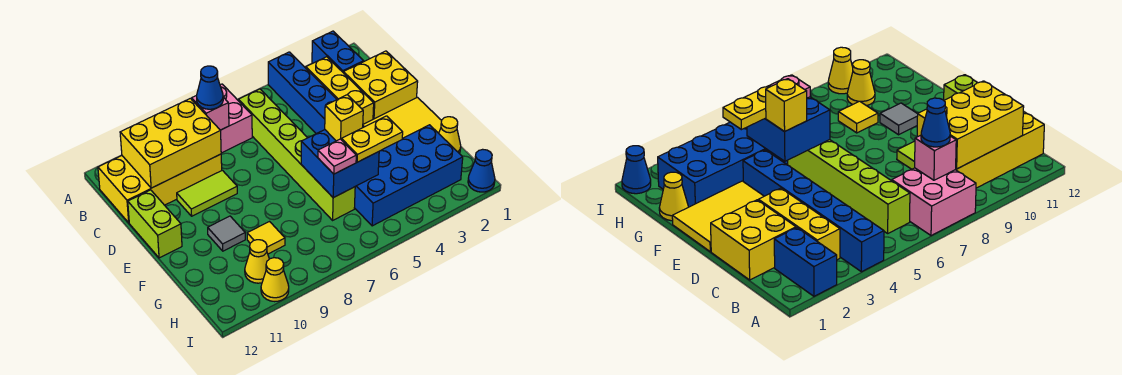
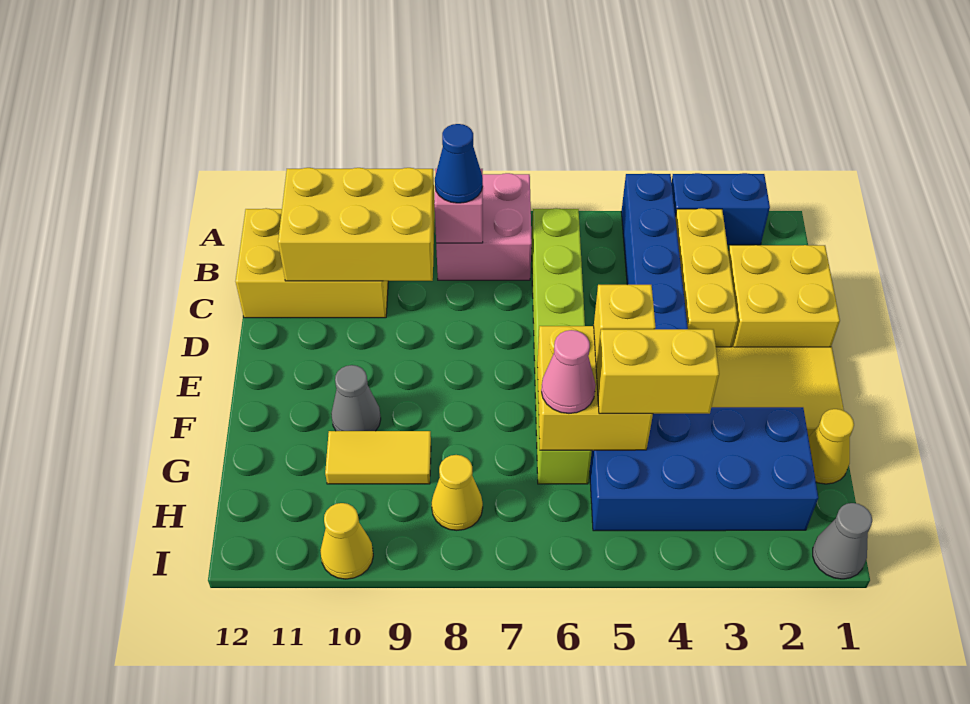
blue 1x2 brick [312,31,364,72] -> blue 1x2 brick turned to [671,173,770,245]
yellow 2x4 brick [98,154,222,223] -> yellow 2x3 brick [236,208,388,318]
lime 1x2 tile [177,170,237,216] -> none
lime 1x2 brick [128,190,182,258] -> none
blue 2x2 brick [301,130,379,198] -> yellow 2x2 brick [537,326,653,450]
grey 1x1 tile [208,216,245,251] -> grey 1x1 cone [331,365,381,431]
yellow 1x2 plate [341,116,403,162] -> yellow 1x2 brick [596,329,719,414]
pink 1x1 plate [318,139,356,174] -> pink 1x1 cone [541,330,596,413]
yellow 1x1 tile [247,222,285,254] -> yellow 1x2 tile [325,431,431,484]
yellow 1x1 cone [245,240,269,283] -> yellow 1x1 cone moved to [432,455,483,530]
blue 1x1 cone [468,149,495,192] -> grey 1x1 cone [813,503,872,579]

